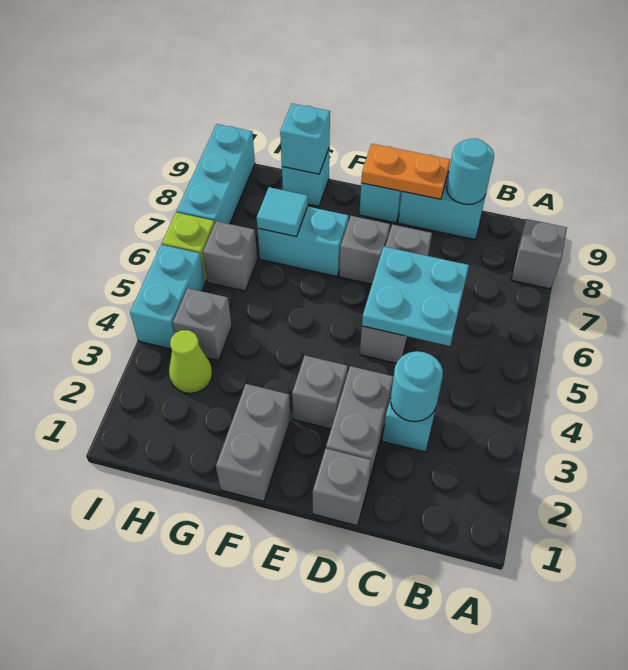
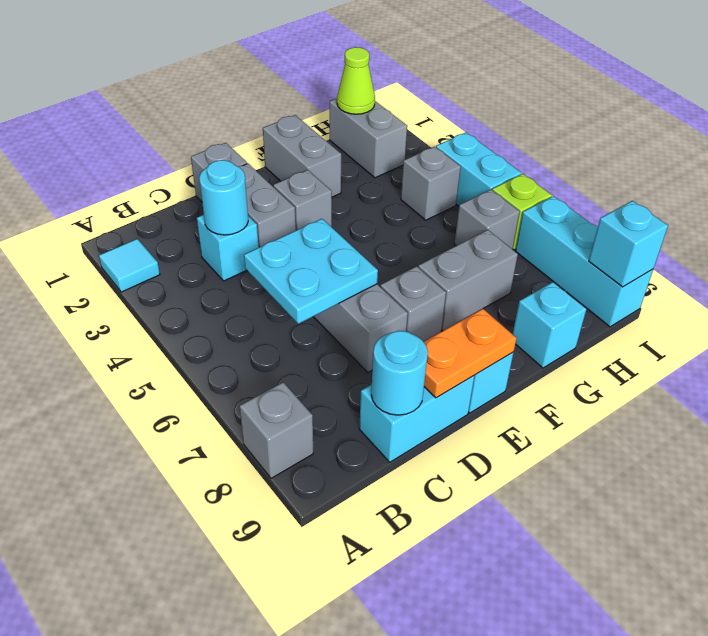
cyan 1x2 brick [257,207,349,276] -> grey 1x2 brick [418,230,518,331]
cyan 1x1 tile [257,187,308,236] -> cyan 1x1 tile moved to [99,239,160,292]
cyan 1x1 brick [280,104,330,174] -> cyan 1x1 brick moved to [589,201,668,287]
none -> grey 1x2 brick [330,98,407,178]
lime 1x1 cone [169,330,212,393] -> lime 1x1 cone moved to [337,47,375,114]

